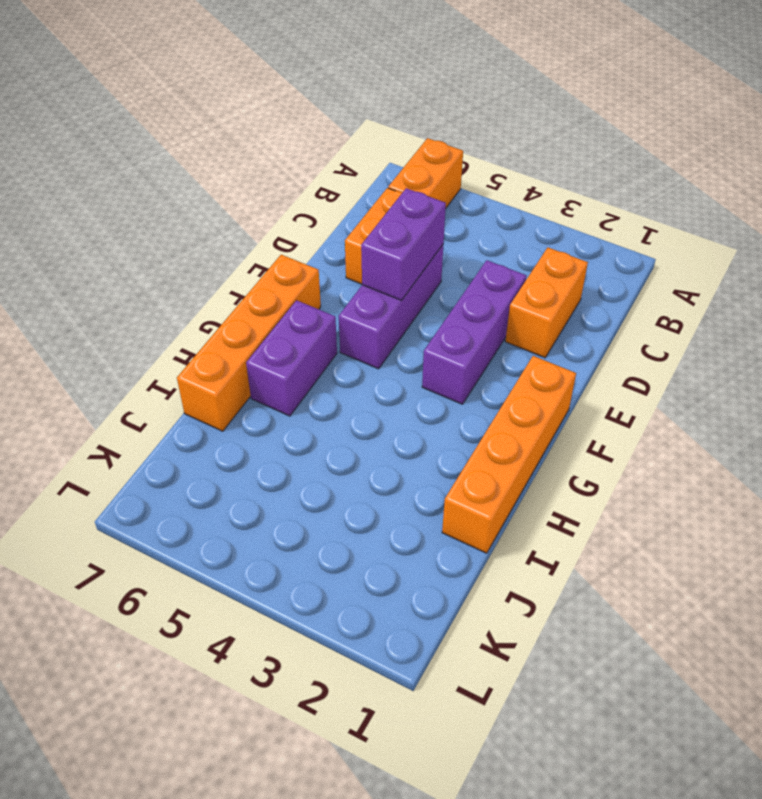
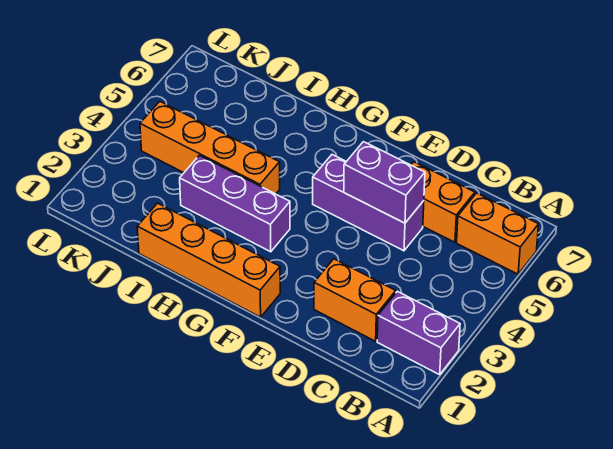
purple 1x3 brick [422,260,527,404] -> purple 1x3 brick moved to [180,155,290,252]
orange 1x4 brick [177,255,321,431] -> orange 1x4 brick moved to [140,102,280,194]
purple 1x2 brick [246,300,337,416] -> purple 1x2 brick moved to [377,291,460,375]

